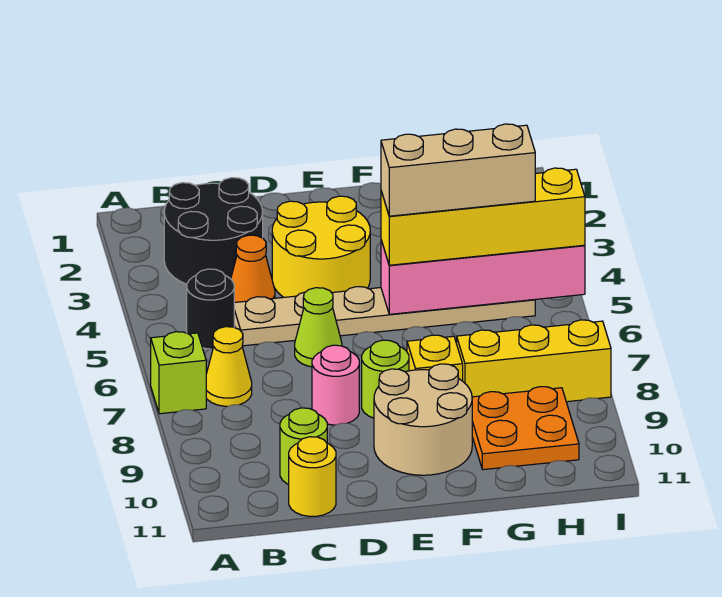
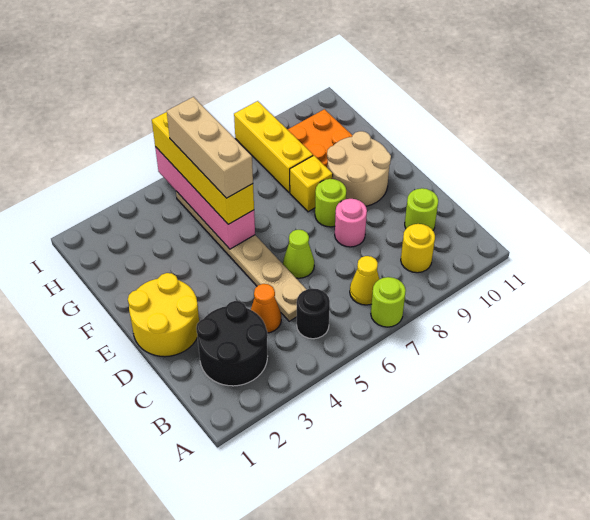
lime 1x1 brick [151,332,206,414] -> lime 1x1 round brick [371,277,406,327]
yellow 1x1 round brick [289,437,336,516] -> yellow 1x1 round brick moved to [401,224,435,273]
yellow 2x2 round brick [272,196,370,297] -> yellow 2x2 round brick moved to [128,273,199,357]

